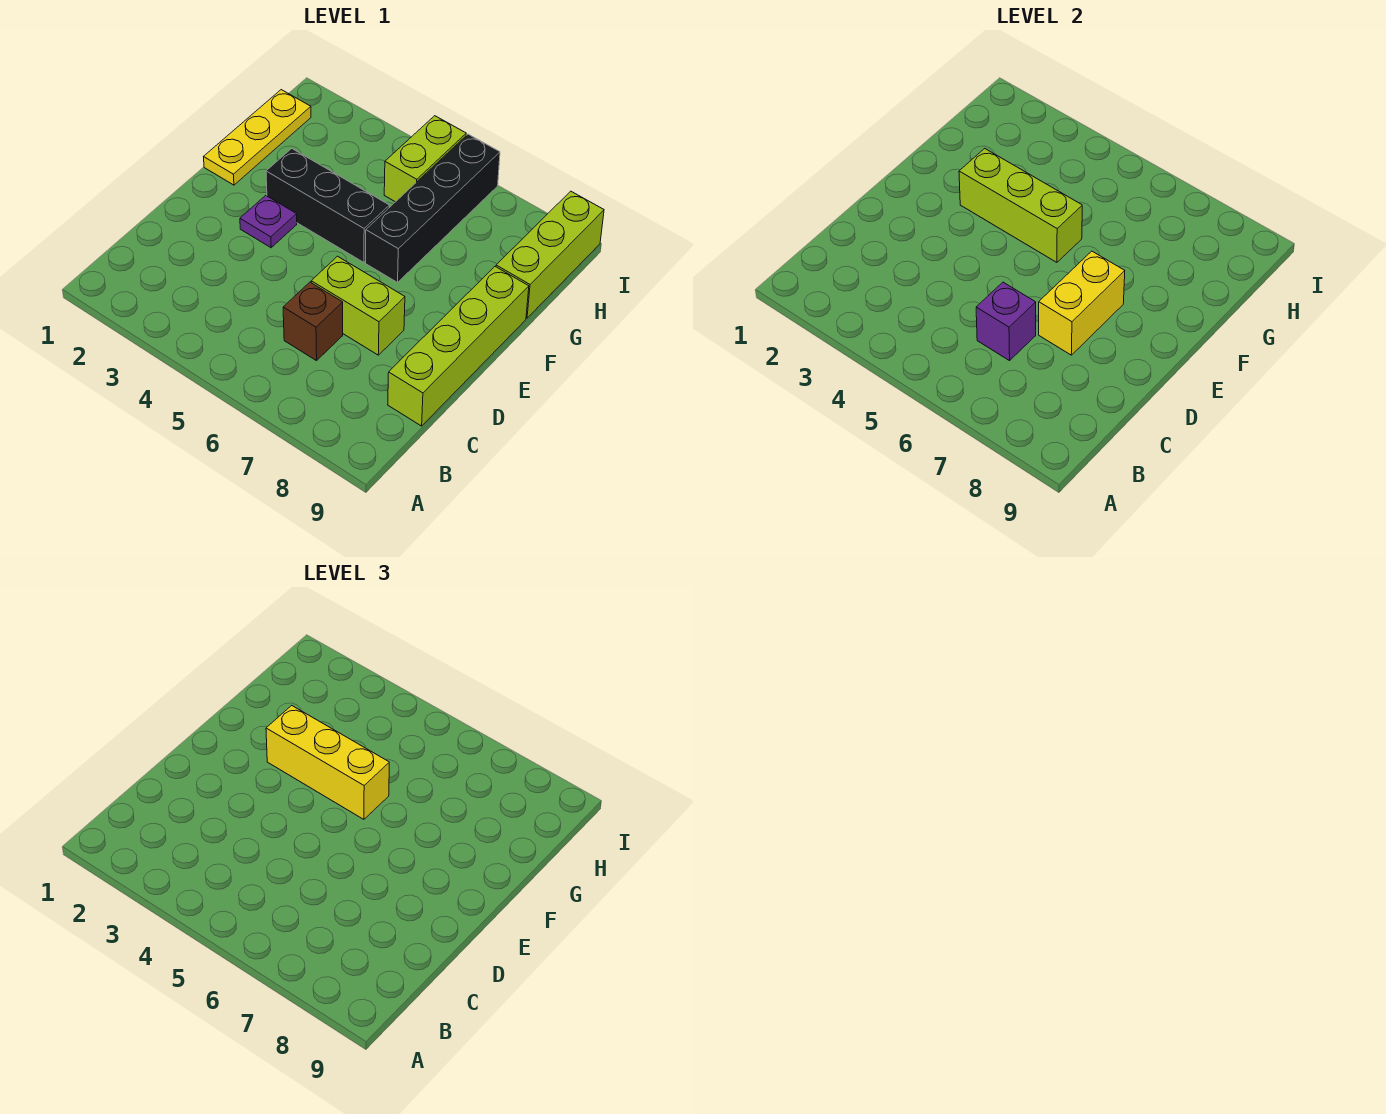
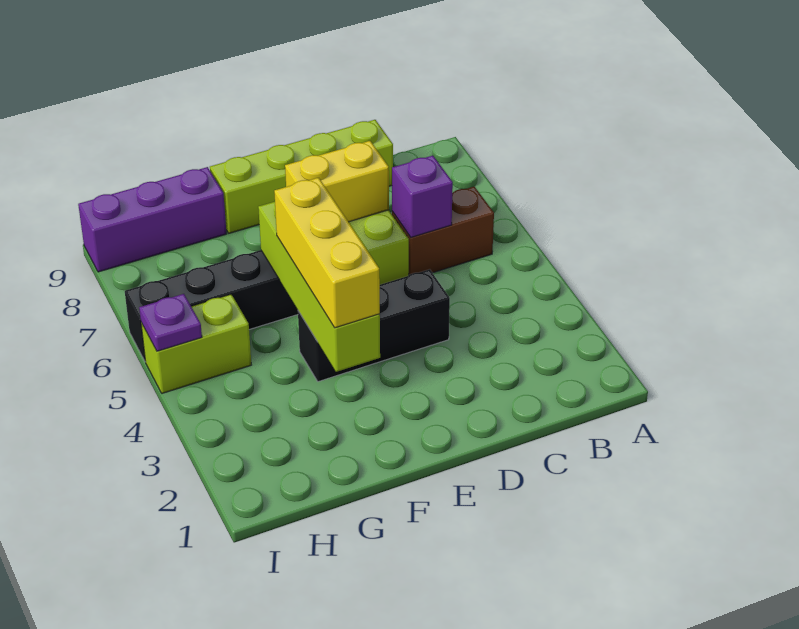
brown 1x1 brick [283,282,343,361] -> brown 1x2 brick [392,186,494,275]
purple 1x1 plate [240,195,297,248] -> purple 1x1 plate moved to [139,294,202,351]
yellow 1x3 plate [204,90,311,185] -> none
black 1x3 brick [266,149,389,262] -> black 1x3 brick turned to [298,269,450,382]
lime 1x3 brick [959,149,1082,262] -> lime 1x4 brick [258,202,380,372]
lime 1x3 brick [496,191,604,318] -> purple 1x3 brick [78,167,226,272]

